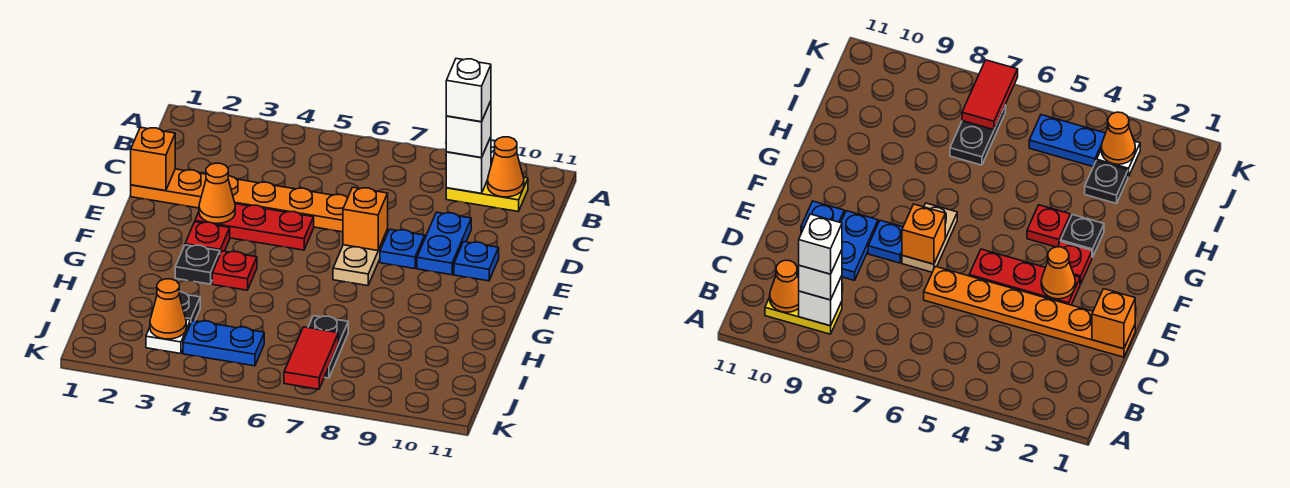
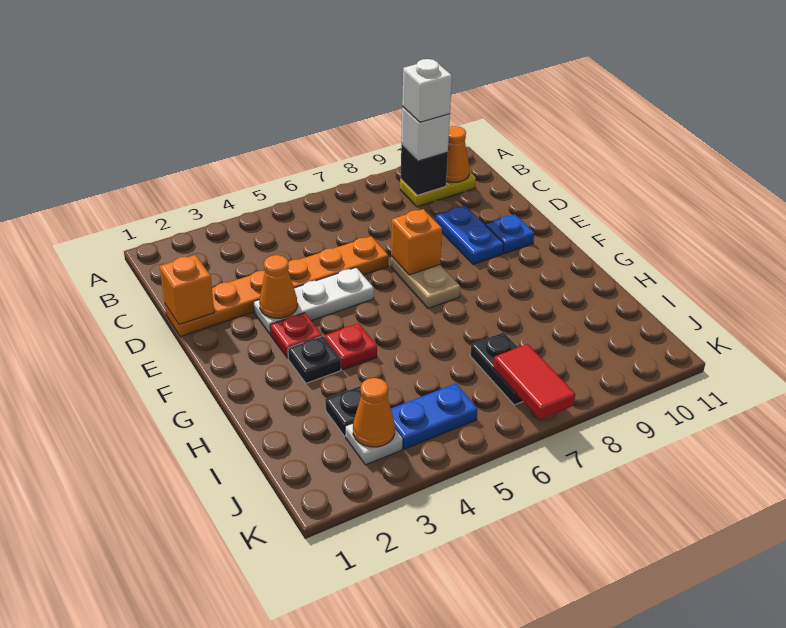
white 1x1 brick [446,137,491,193] -> black 1x1 brick [401,144,448,195]
red 1x3 plate [195,204,314,250] -> white 1x3 plate [254,268,374,335]
blue 1x1 plate [380,229,425,269] -> none

